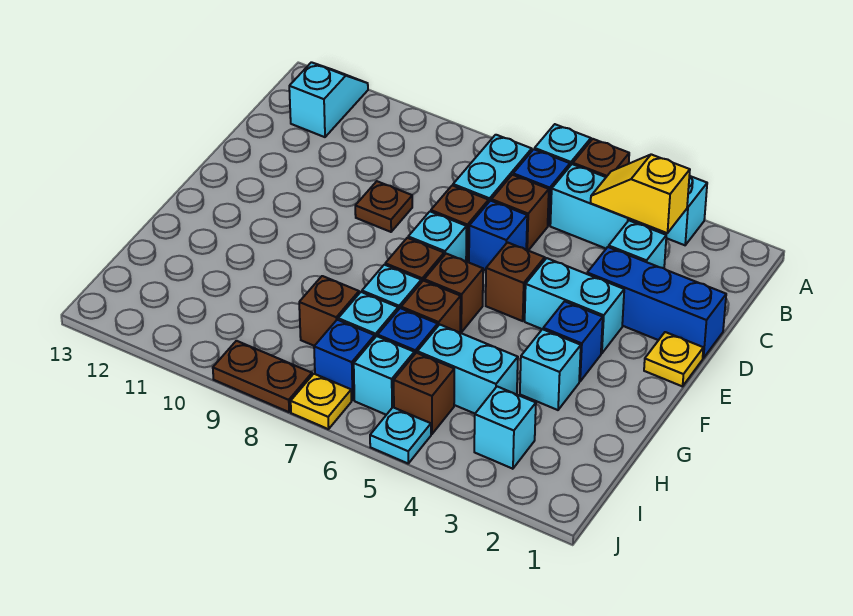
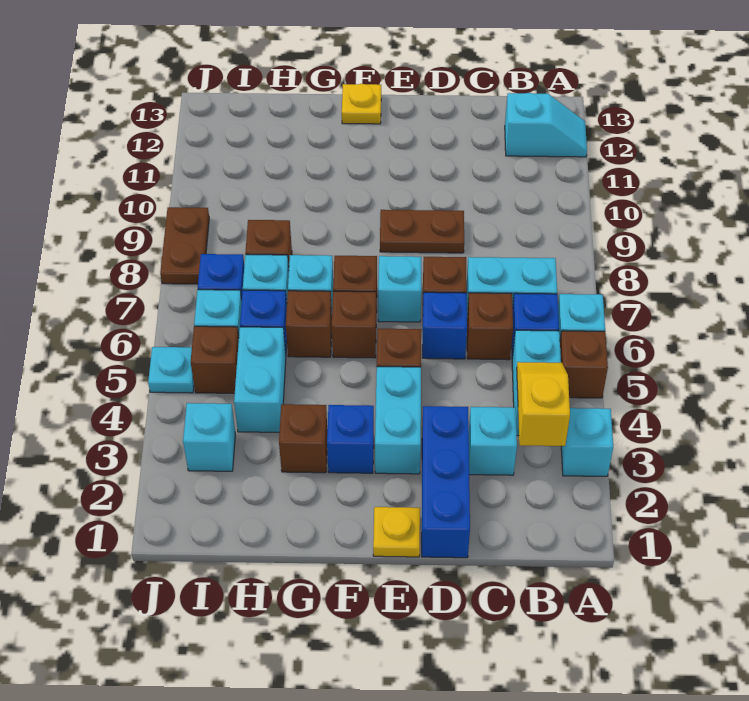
brown 1x1 plate [355,181,412,232] -> brown 1x2 plate [380,210,464,253]
cyan 1x1 brick [520,329,581,410] -> brown 1x1 brick [279,404,327,473]
yellow 1x1 plate [291,374,351,429] -> yellow 1x1 plate moved to [342,84,381,124]

